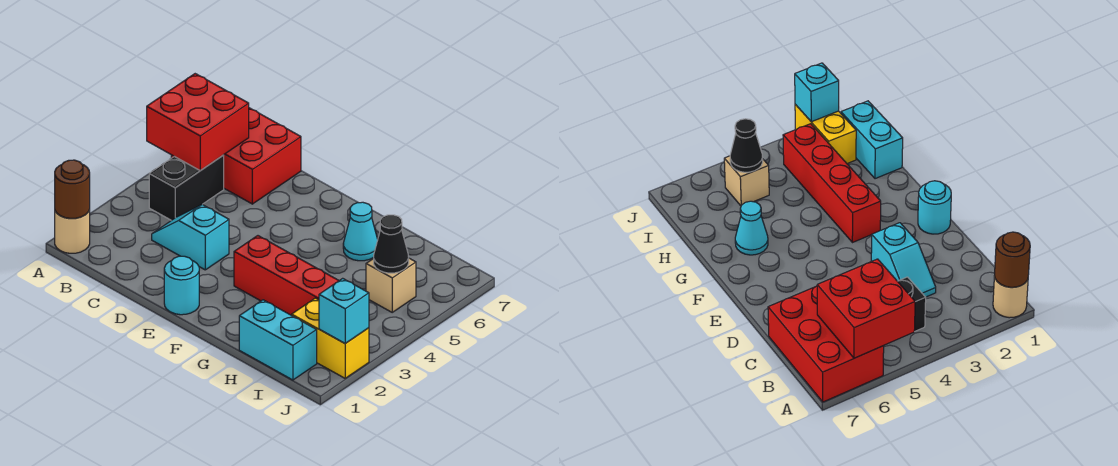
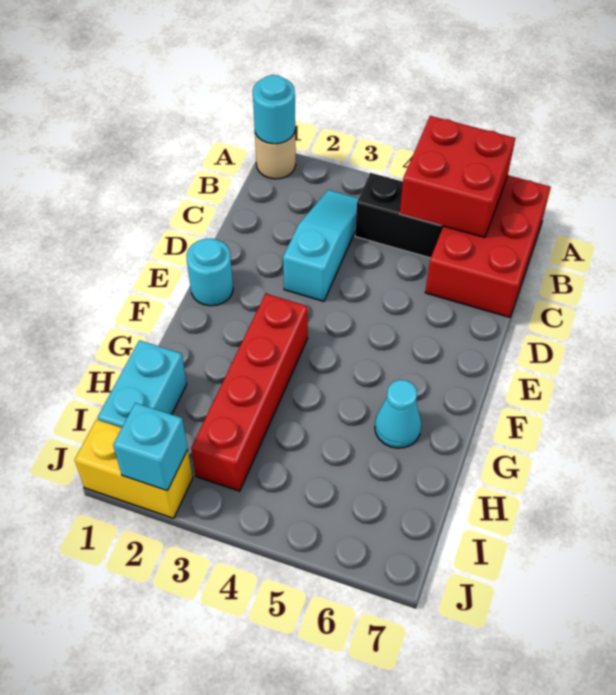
brown 1x1 round brick [55,160,90,218] -> cyan 1x1 round brick [253,75,295,144]
cyan 1x2 slope [152,204,229,270] -> cyan 1x3 slope [283,190,359,301]
yellow 1x2 brick [292,298,369,378] -> yellow 1x2 brick turned to [75,420,193,518]
tan 1x1 brick [366,258,416,312] -> none
black 1x1 cone [374,215,409,273] -> none

